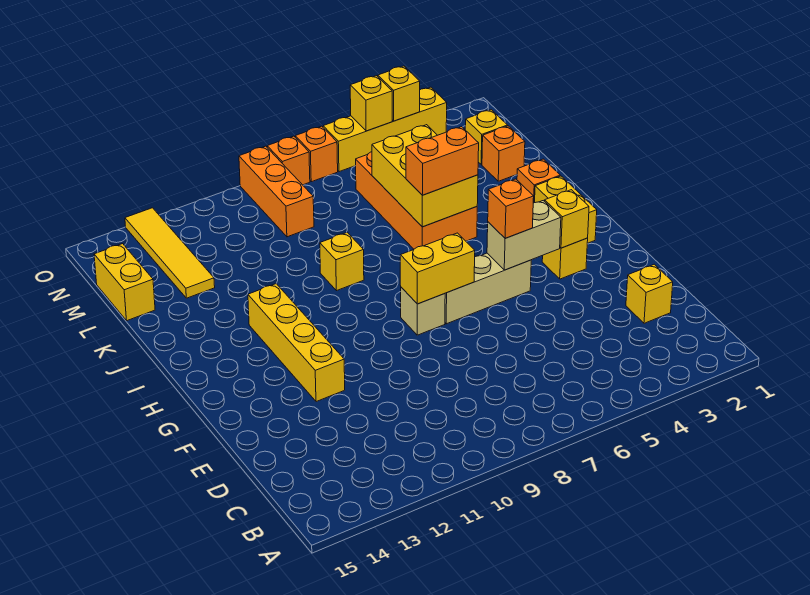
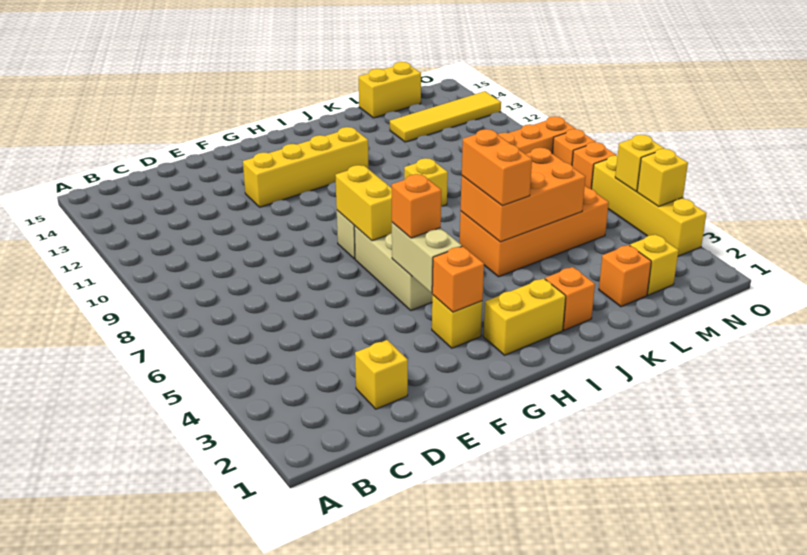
yellow 1x1 brick [545,190,589,248] -> orange 1x1 brick [432,246,484,312]
yellow 2x3 brick [372,125,478,227] -> orange 2x3 brick [461,148,586,242]

